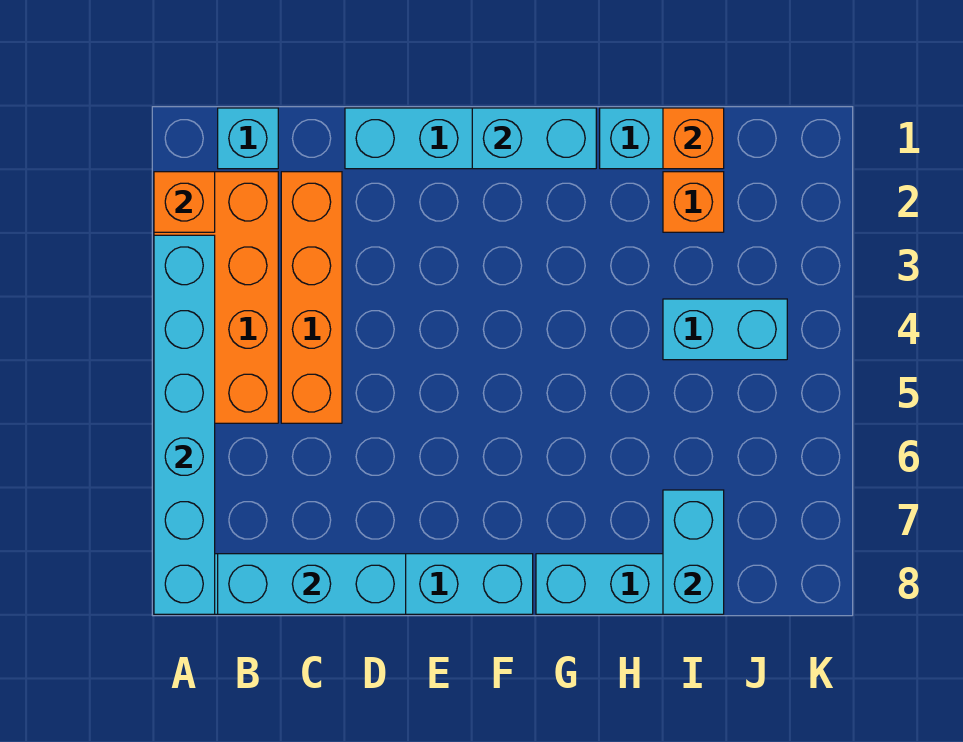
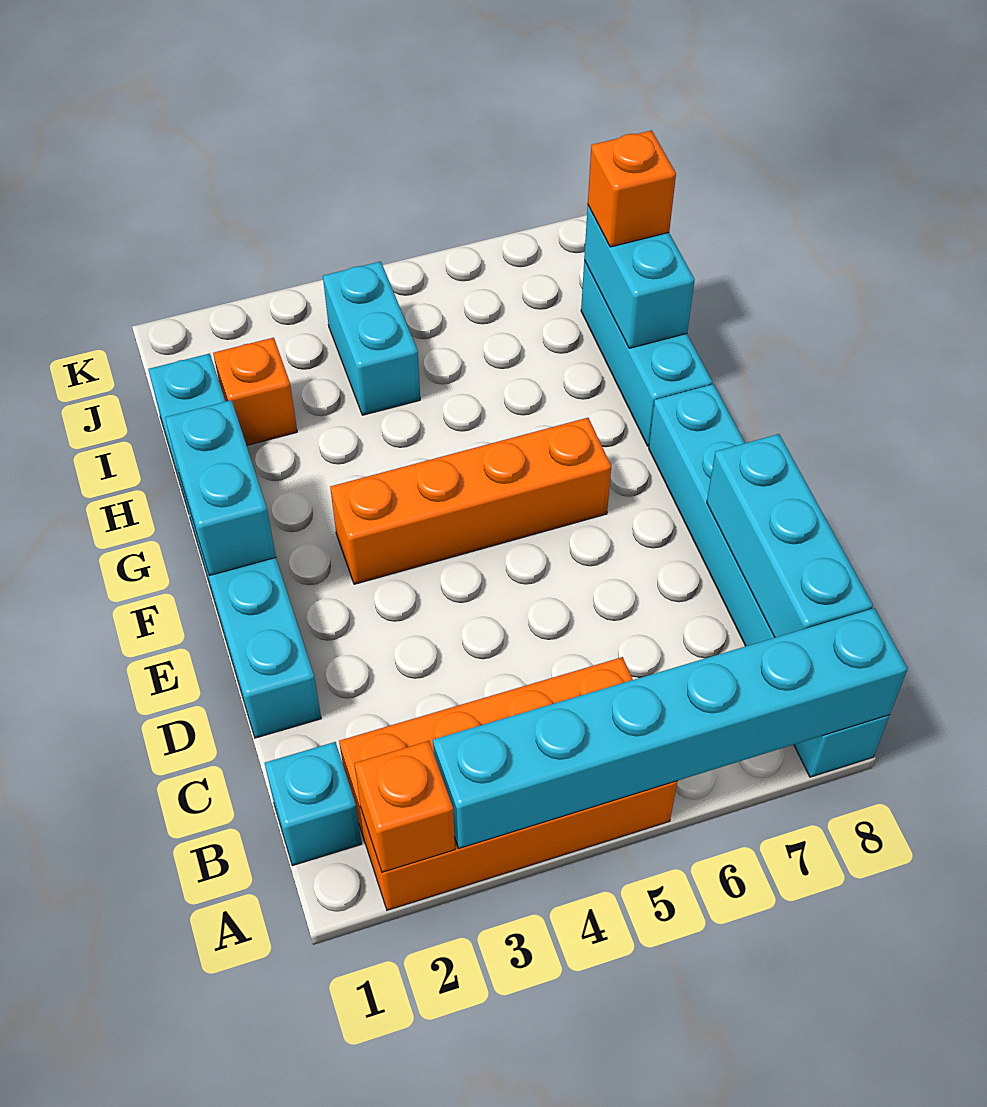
orange 1x4 brick [281,172,342,423] -> orange 1x4 brick moved to [330,418,611,584]
orange 1x1 brick [663,108,724,169] -> orange 1x1 brick moved to [588,130,676,247]
cyan 1x2 brick [663,490,724,614] -> cyan 1x2 brick turned to [584,206,695,348]

